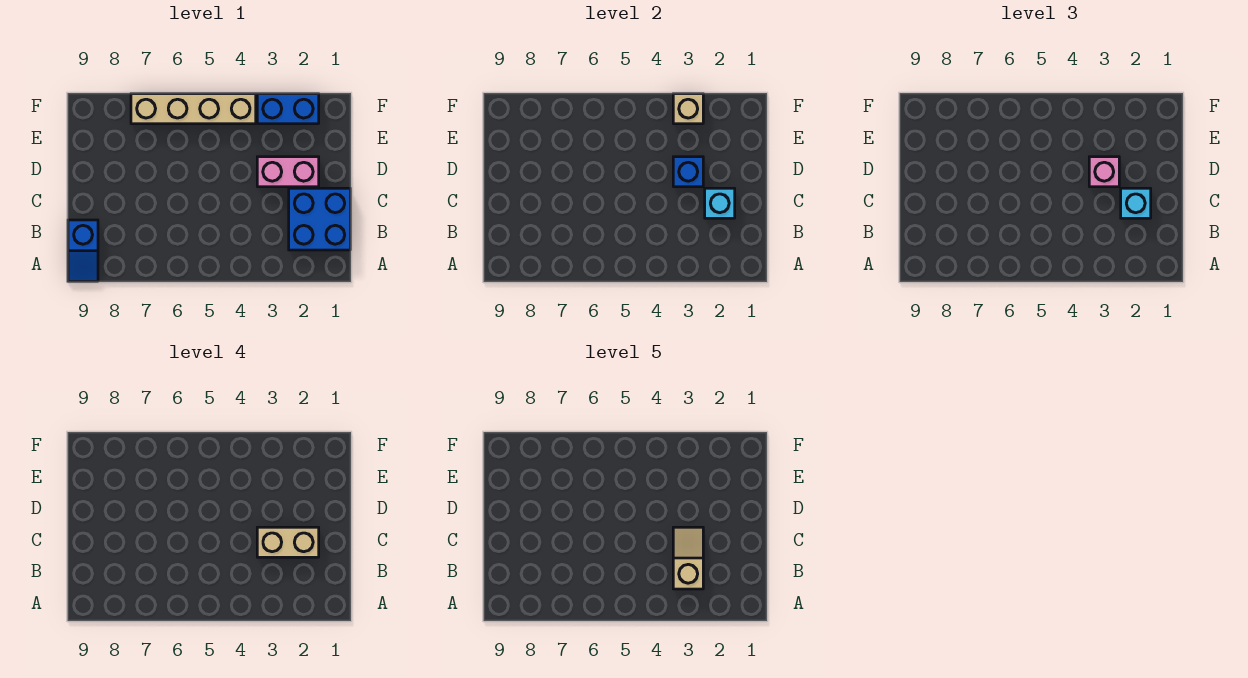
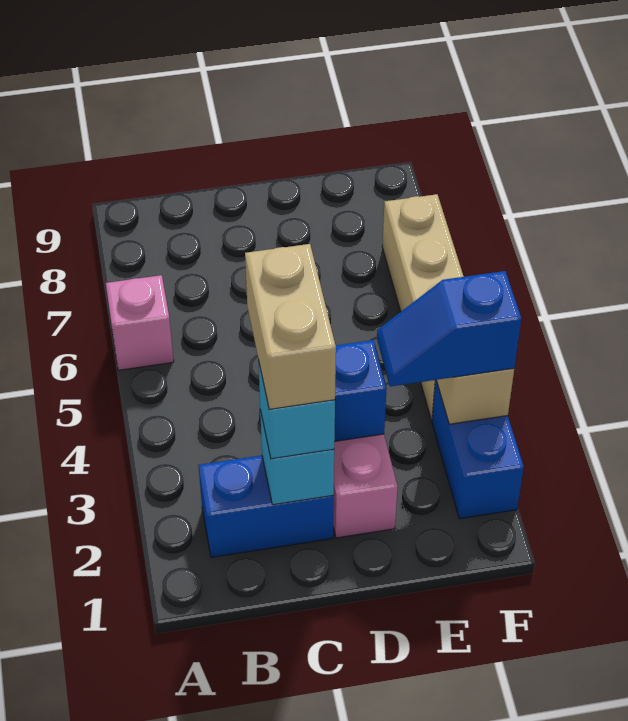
blue 1x2 slope [68,220,98,281] -> blue 1x2 slope moved to [377,271,521,386]
blue 2x2 brick [289,188,350,250] -> blue 1x2 brick [198,455,334,557]
tan 1x2 slope [673,527,703,589] -> none
pink 1x1 brick [1089,157,1119,187] -> pink 1x1 brick moved to [106,275,174,370]

